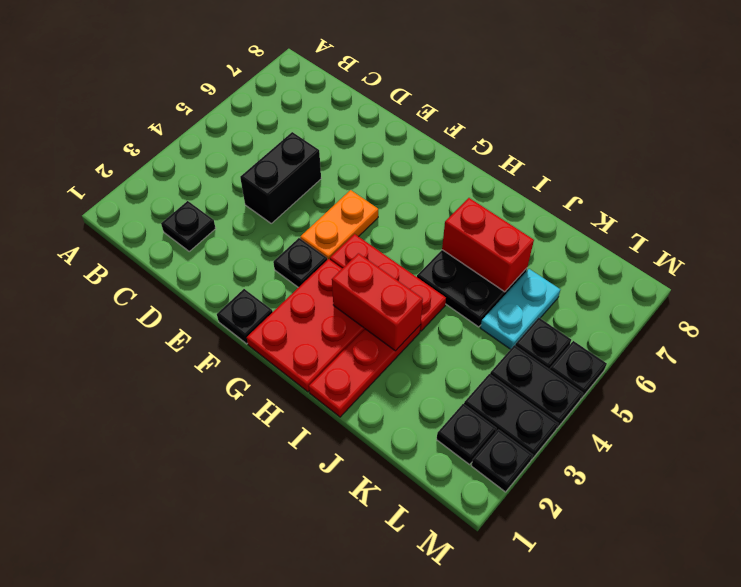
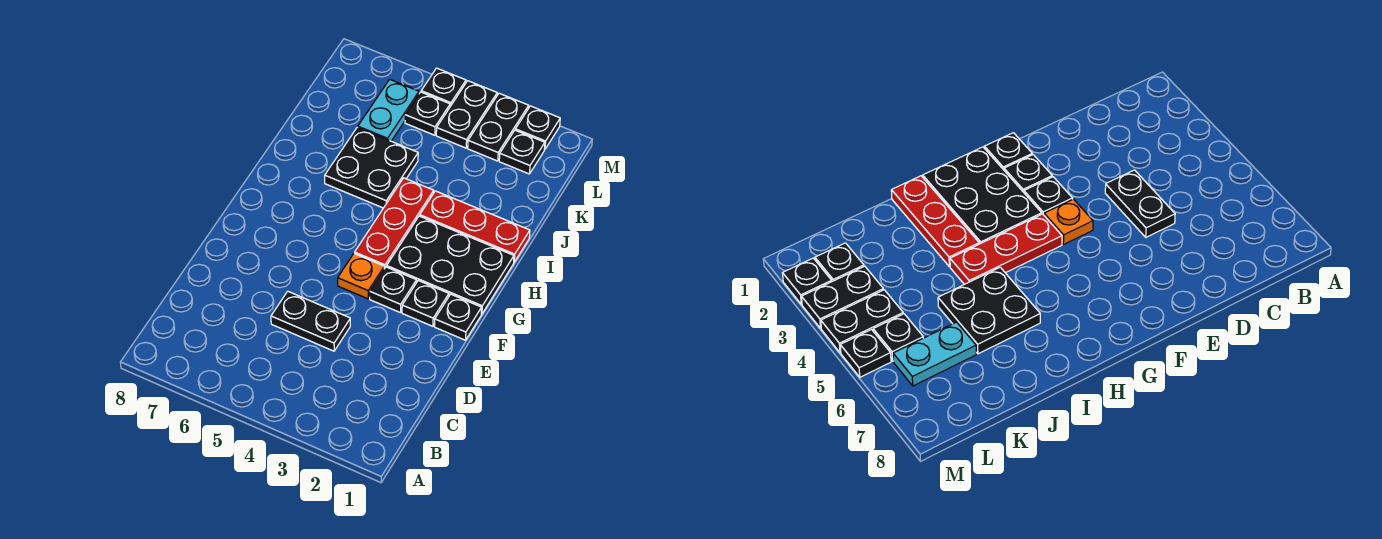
black 1x1 plate [161,201,216,251] -> black 1x1 plate moved to [402,281,449,326]
black 1x2 brick [240,132,321,223] -> black 1x2 plate [271,291,350,351]
orange 1x2 plate [300,190,378,260] -> orange 1x1 plate [338,253,384,299]
red 2x3 plate [247,259,365,392] -> black 2x3 plate [387,216,514,314]
red 1x2 brick [332,253,423,351] -> none
red 1x2 brick [442,198,534,292] -> none
cyan 1x2 plate [480,269,561,349] -> cyan 1x2 plate turned to [358,79,419,141]

